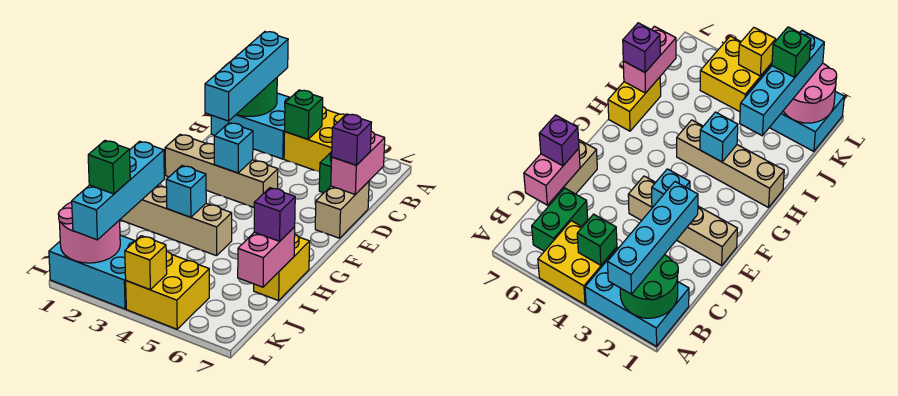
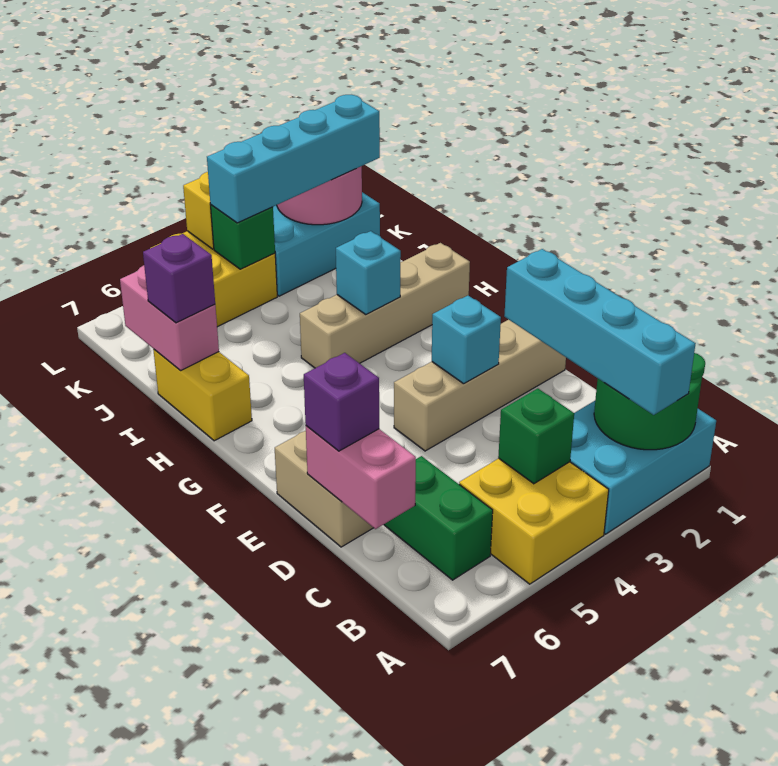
cyan 1x4 brick [72,141,164,240] -> cyan 1x4 brick turned to [207,95,380,223]
green 1x1 brick [88,141,130,194] -> green 1x1 brick moved to [211,205,275,269]

